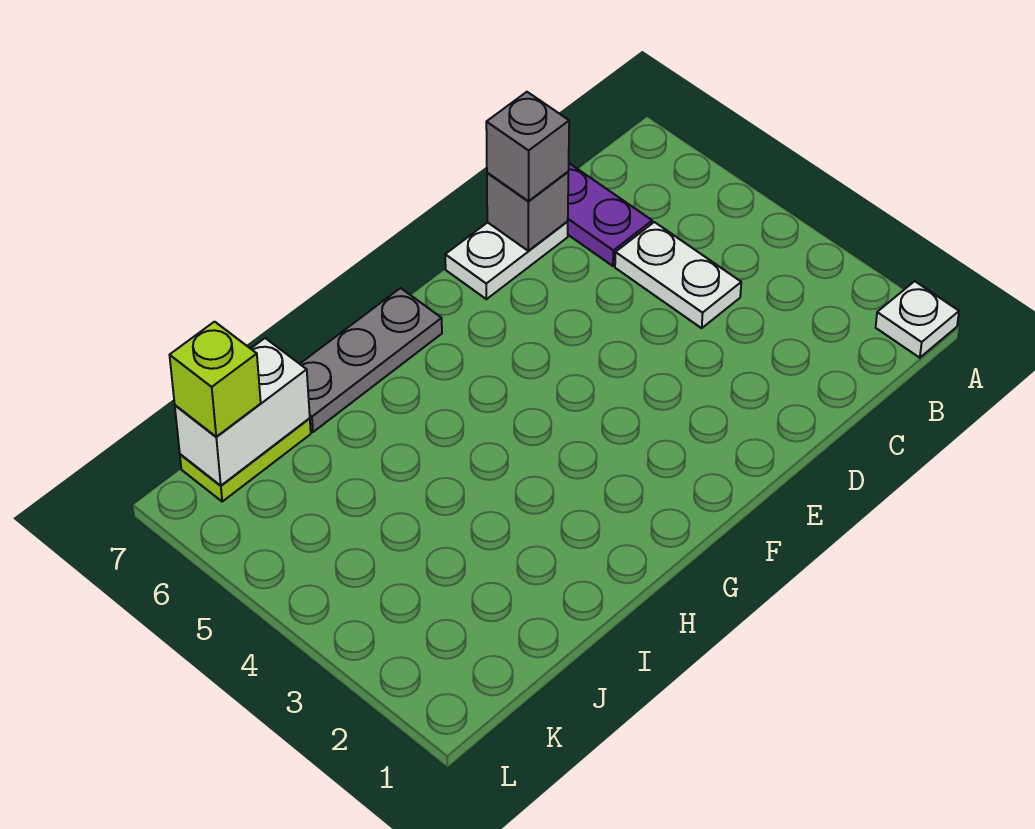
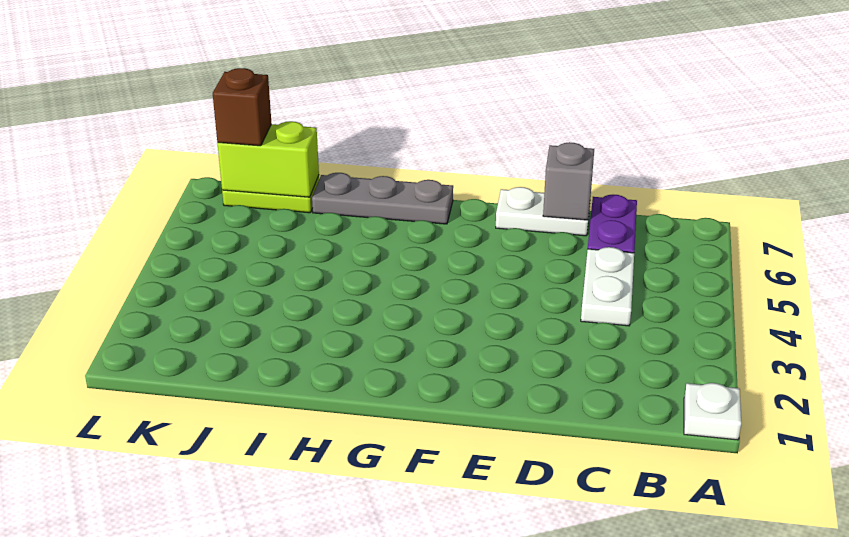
grey 1x1 brick [486,92,569,201] -> none
white 1x2 brick [175,338,310,486] -> lime 1x2 brick [217,121,319,197]
lime 1x1 brick [170,322,261,437] -> brown 1x1 brick [213,68,272,146]

